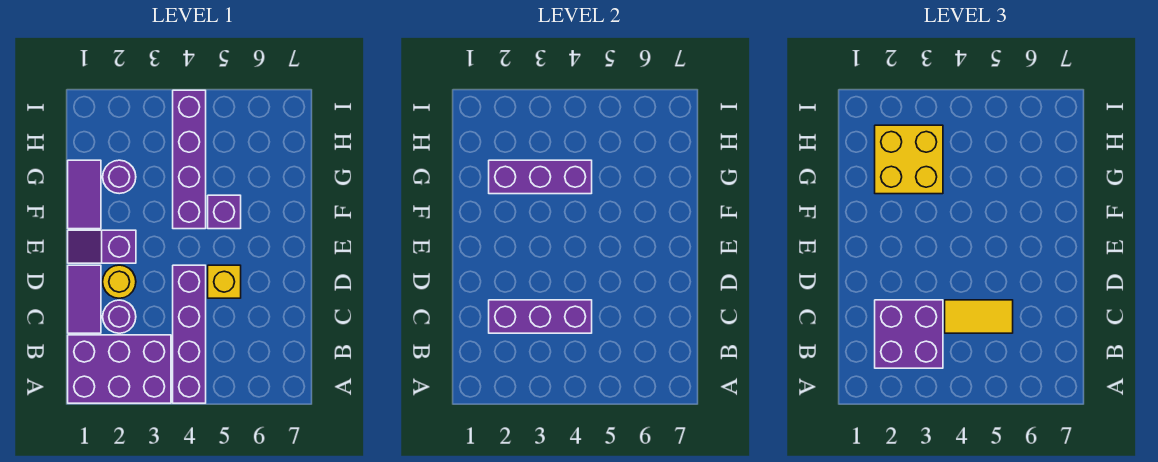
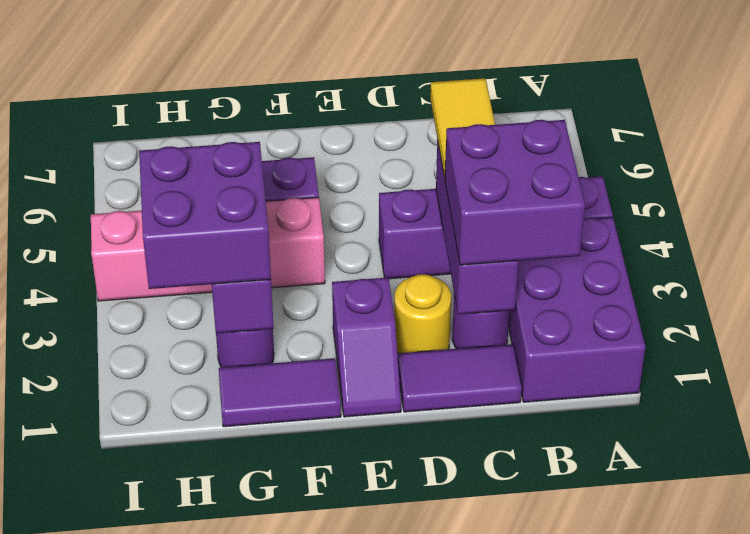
yellow 1x1 brick [208,265,241,298] -> none
purple 1x4 brick [173,90,206,229] -> pink 1x4 brick [91,197,325,301]
yellow 2x2 brick [875,125,943,194] -> purple 2x2 brick [139,142,271,289]

